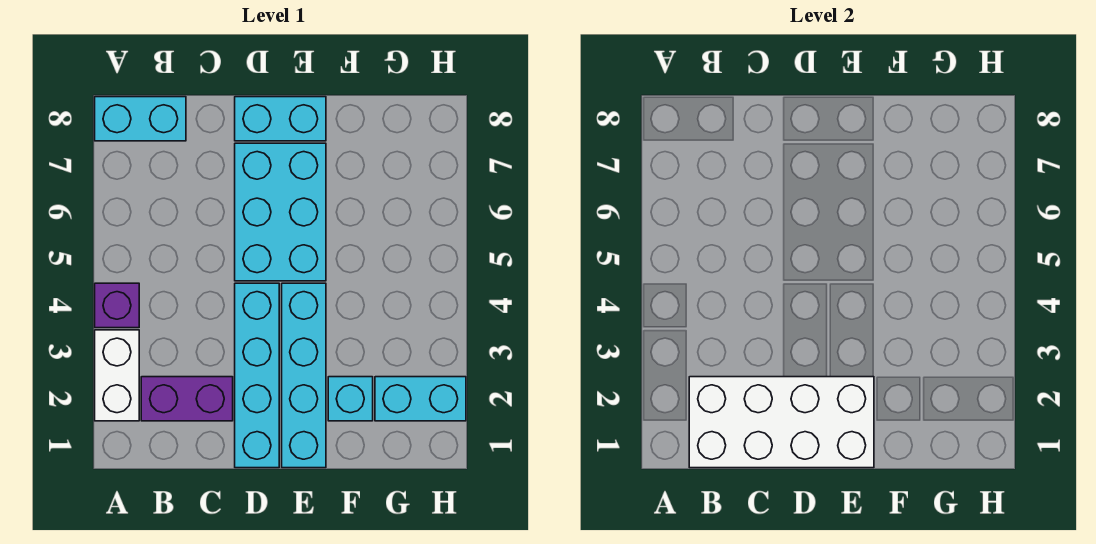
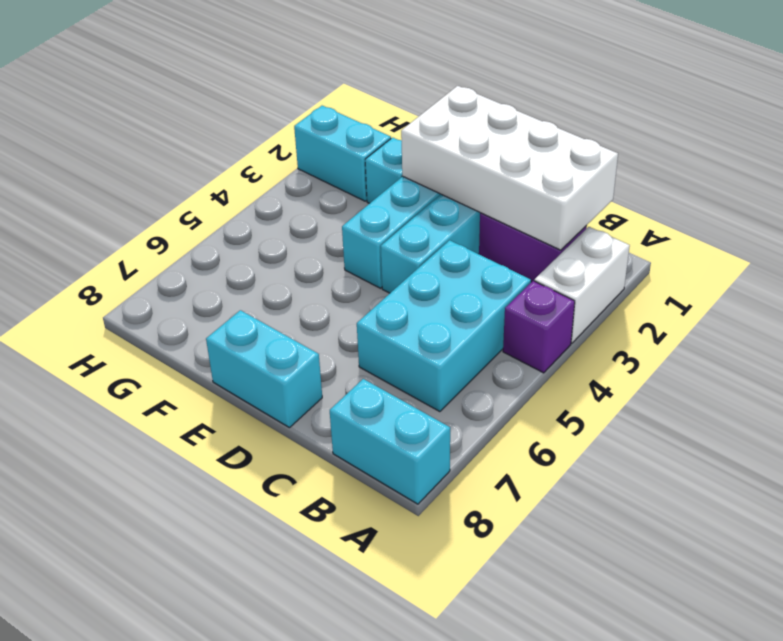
cyan 2x3 brick [235,143,326,281] -> cyan 2x3 brick moved to [357,240,531,412]

